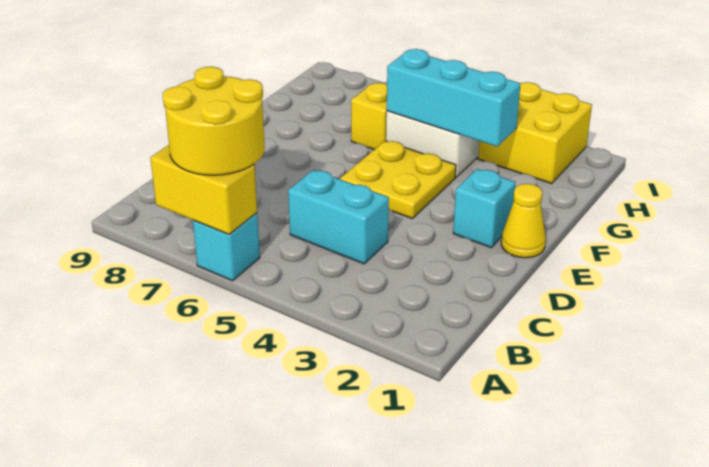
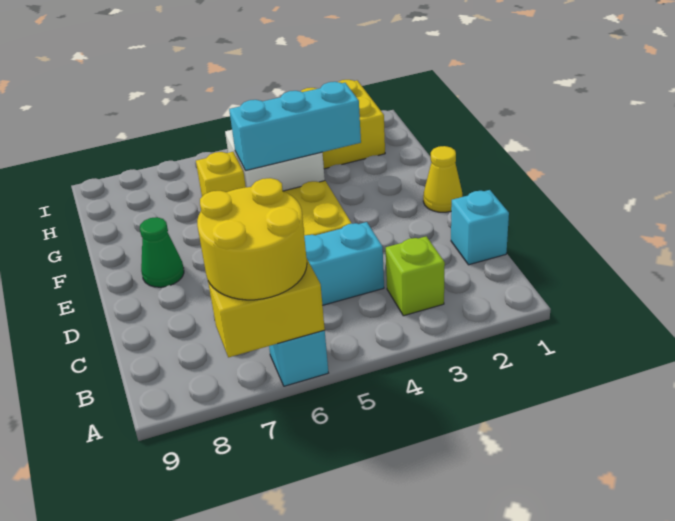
none -> lime 1x1 brick [386,236,445,316]
cyan 1x1 brick [453,169,516,247] -> cyan 1x1 brick moved to [451,190,509,265]
none -> green 1x1 cone [140,217,184,287]

